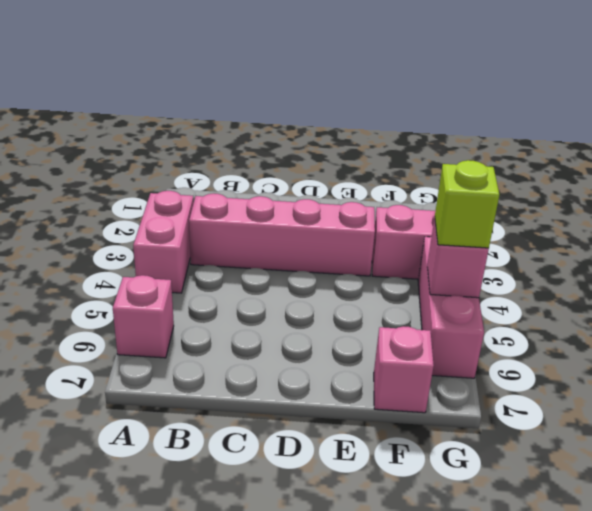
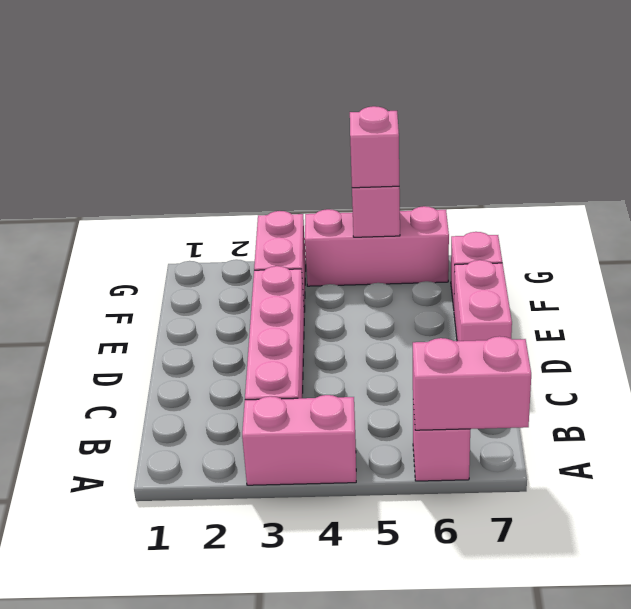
none -> pink 1x2 brick [413,336,531,430]
none -> pink 1x2 brick [454,260,512,341]
lime 1x1 brick [435,160,499,248] -> pink 1x1 brick [350,106,399,188]

